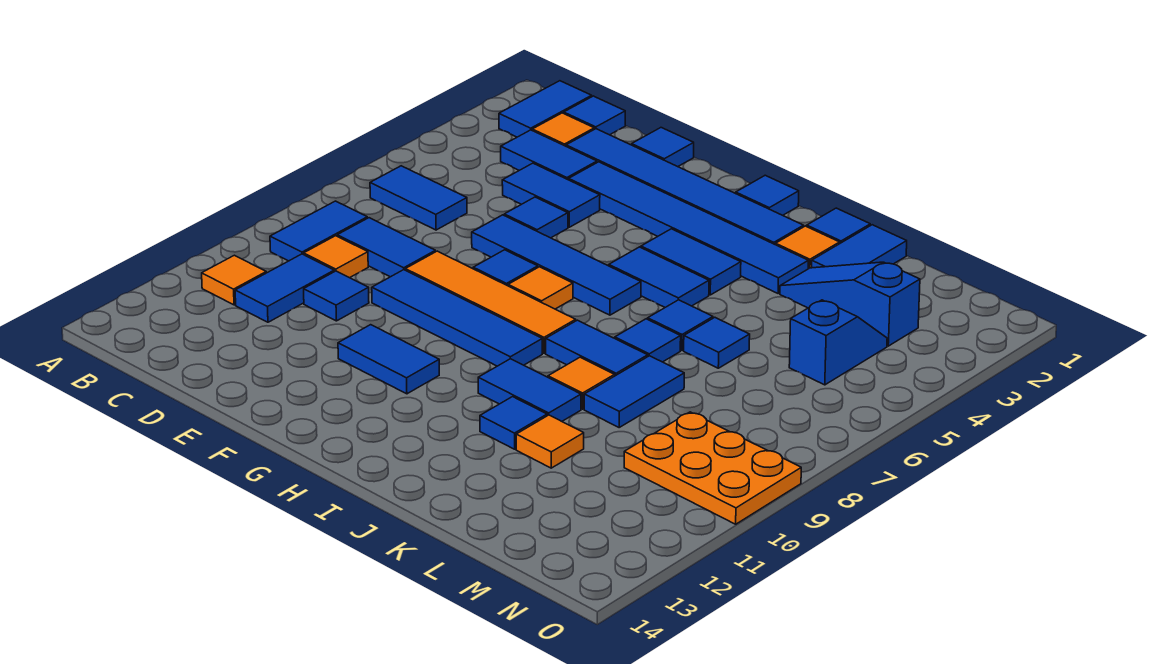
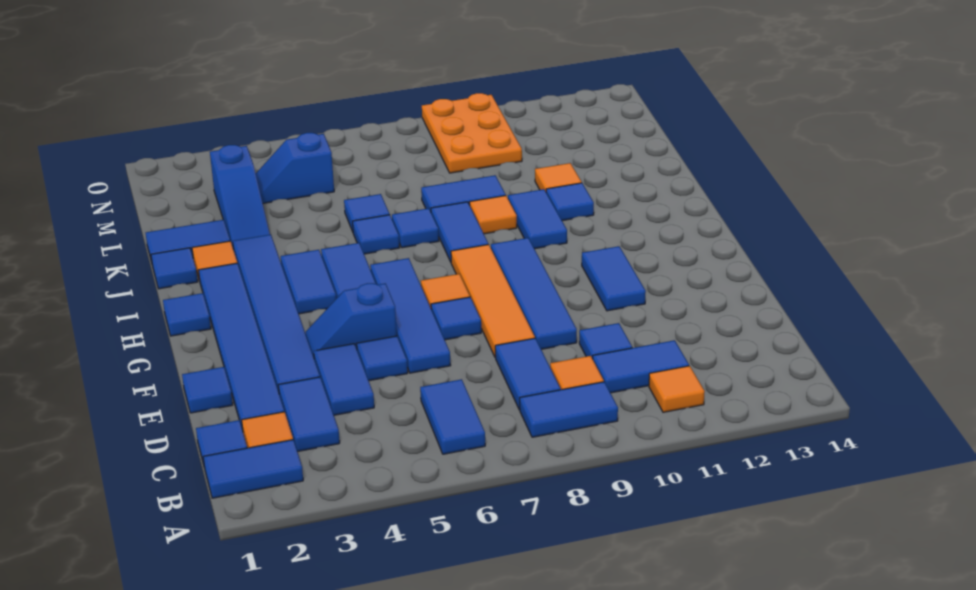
none -> blue 1x2 slope [305,283,397,357]

